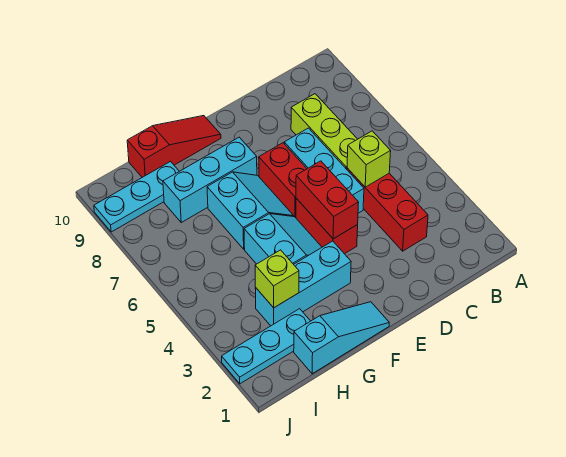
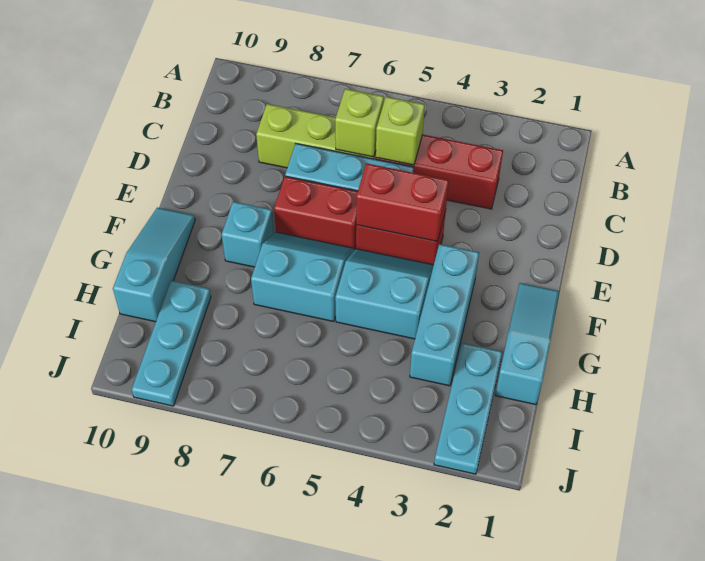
cyan 1x3 brick [163,137,257,222] -> cyan 1x1 brick [221,202,274,267]
red 1x3 slope [127,116,221,177] -> cyan 1x3 slope [113,208,195,322]
lime 1x1 brick [255,250,299,308] -> lime 1x1 brick moved to [335,89,384,157]

